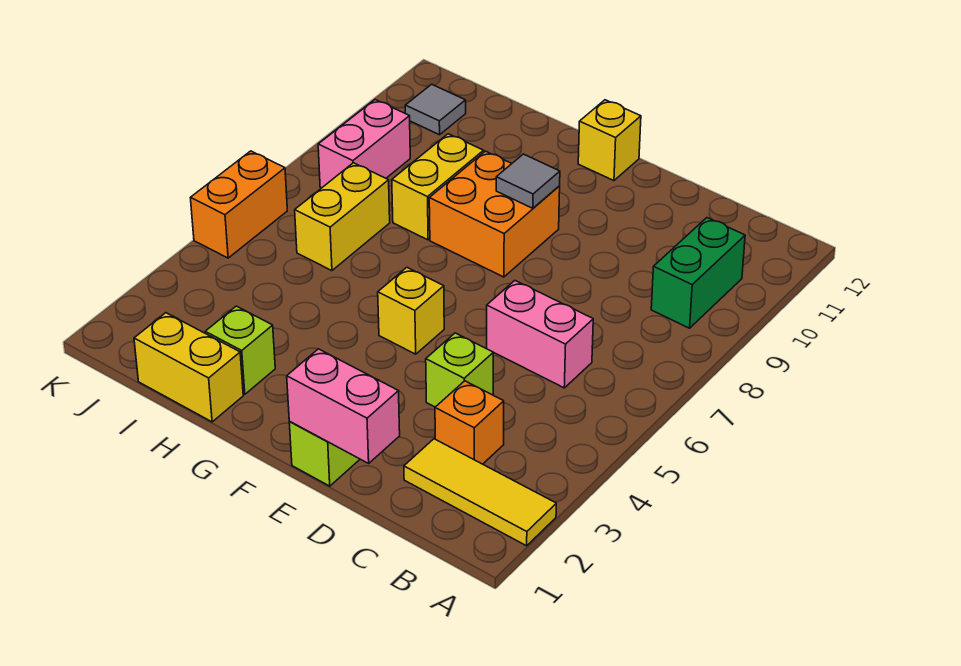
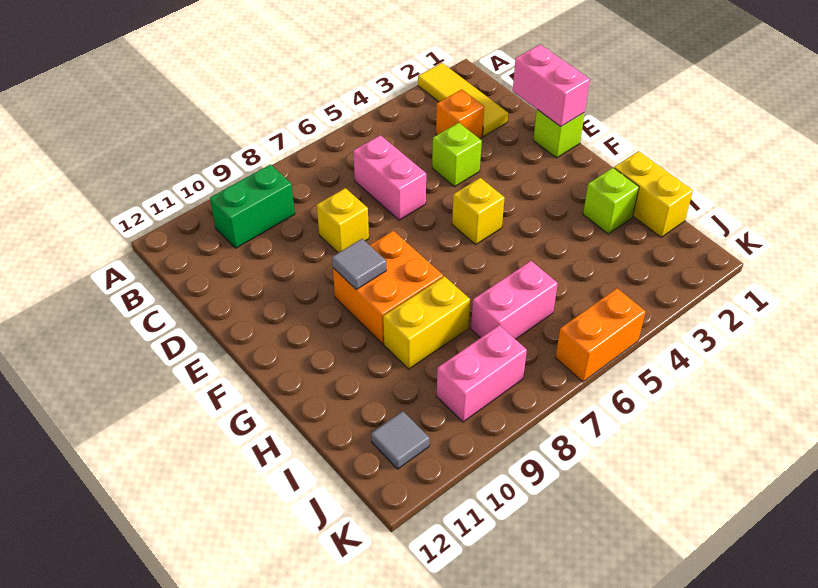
yellow 1x1 brick [578,100,641,181] -> yellow 1x1 brick moved to [317,188,369,253]
yellow 1x2 brick [295,163,390,271] -> pink 1x2 brick [471,261,558,339]

